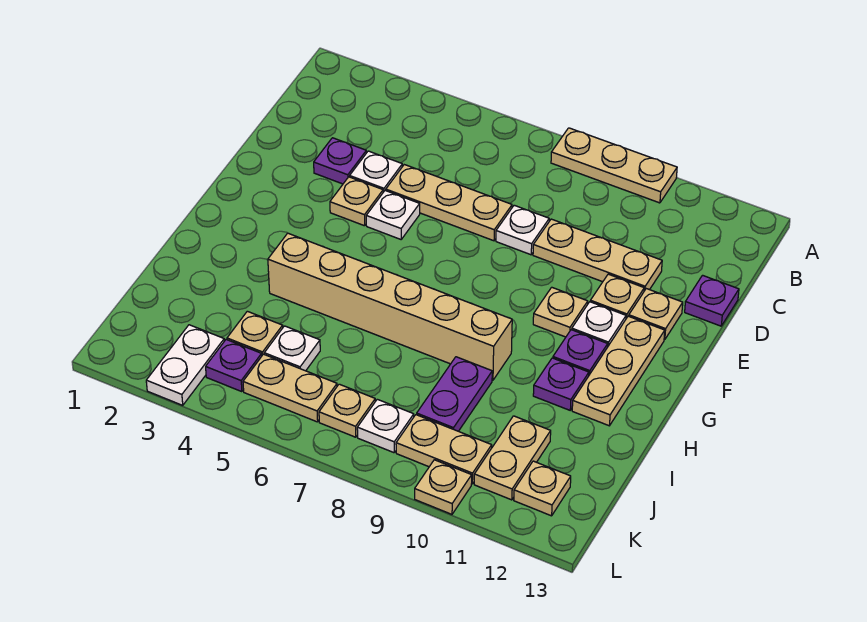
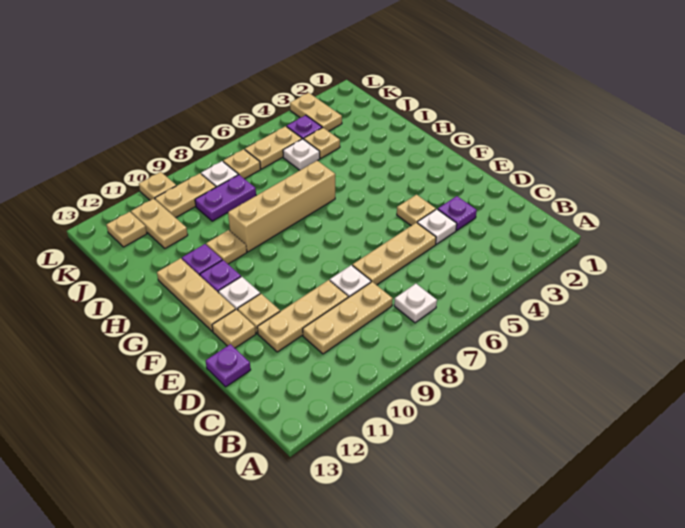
tan 1x3 plate [551,128,677,203] -> tan 1x3 plate moved to [303,282,393,354]
white 1x1 plate [366,191,420,239] -> white 1x1 plate moved to [394,284,437,323]
tan 1x1 plate [533,287,588,337] -> tan 1x1 plate moved to [206,230,247,264]
tan 1x6 brick [268,233,512,380] -> tan 1x4 brick [228,161,335,252]
purple 1x2 plate [417,357,492,431] -> purple 1x2 plate turned to [195,175,256,221]
white 1x2 plate [146,325,224,405] -> tan 1x2 plate [290,93,342,131]

